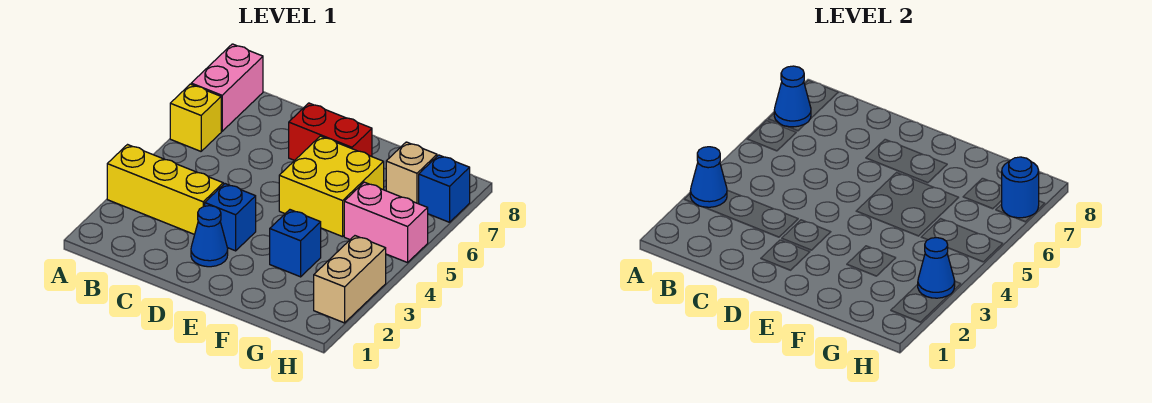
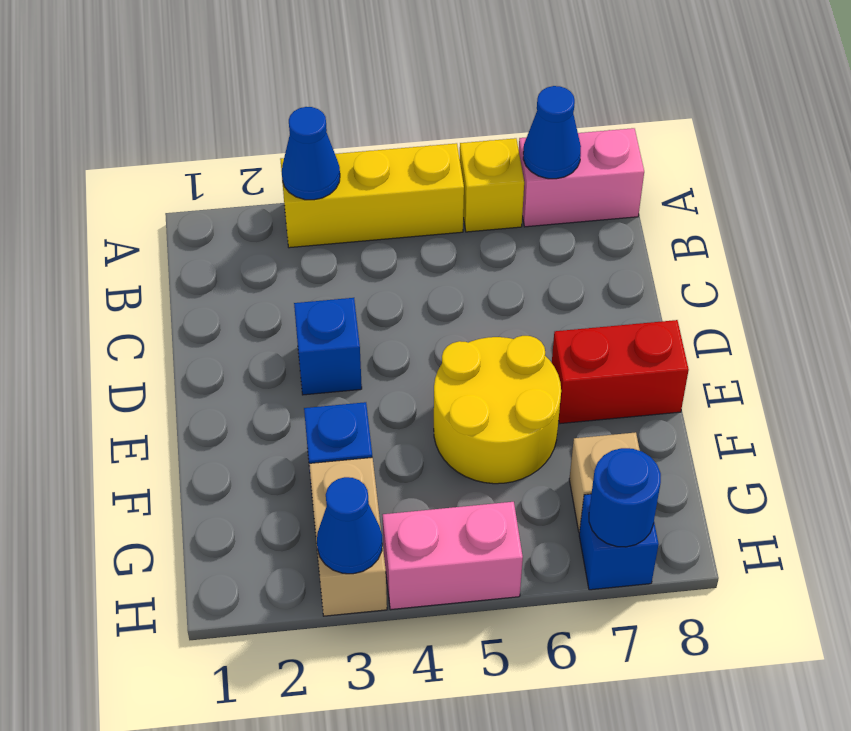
yellow 1x3 brick [107,145,223,235] -> yellow 1x3 brick turned to [280,143,464,248]
blue 1x1 cone [191,206,228,267] -> none
red 1x2 brick [289,103,372,160] -> red 1x2 brick turned to [552,320,689,424]
yellow 2x2 brick [279,136,384,237] -> yellow 2x2 round brick [434,336,561,484]
pink 1x2 brick [344,182,428,263] -> pink 1x2 brick turned to [383,502,523,610]
tan 1x2 brick [314,236,386,323] -> tan 1x2 brick turned to [309,457,387,616]

